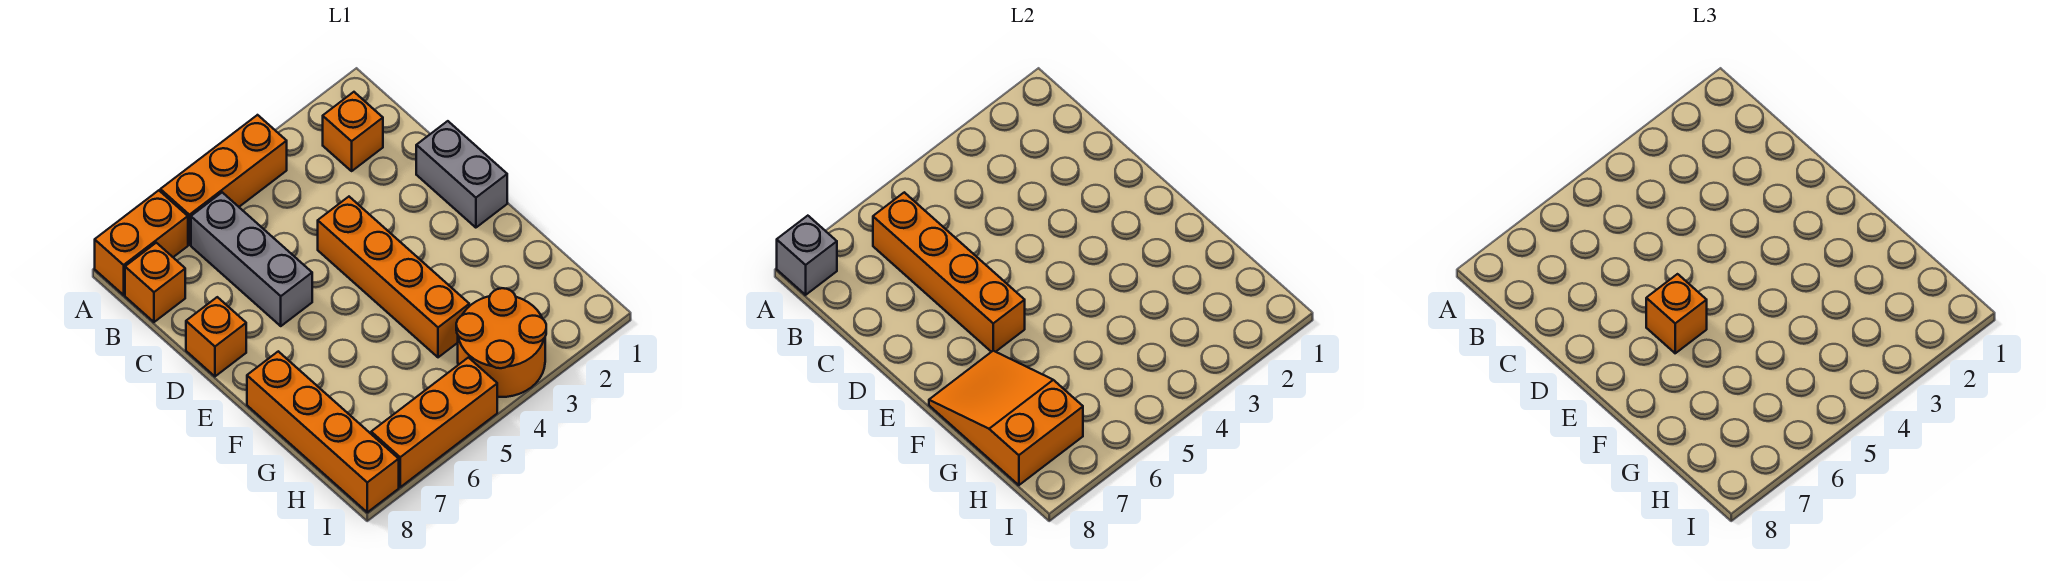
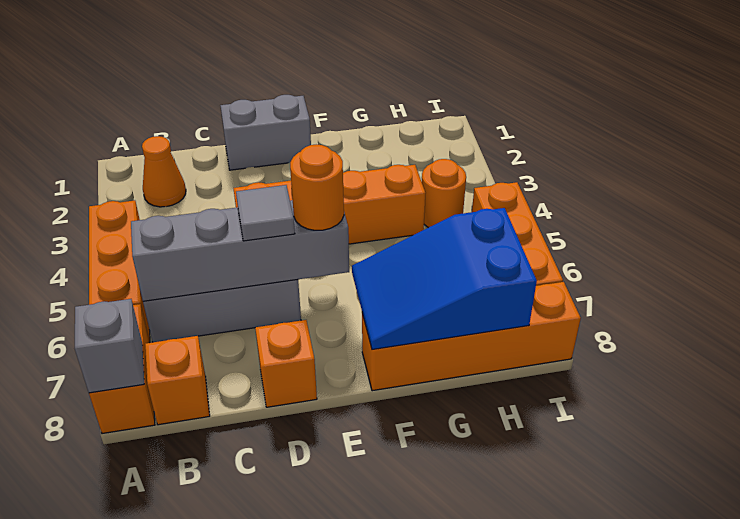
orange 1x1 brick [323,92,383,171] -> orange 1x1 cone [142,136,186,207]
orange 1x4 brick [873,192,1025,352] -> grey 1x4 brick [131,200,349,301]
none -> grey 1x1 tile [236,185,295,241]
orange 1x1 brick [1646,274,1707,353] -> orange 1x1 round brick [290,144,344,230]
orange 2x3 slope [929,351,1083,485] -> blue 2x3 slope [352,208,537,349]
orange 2x2 round brick [456,288,546,397] -> orange 1x1 round brick [422,159,466,228]

